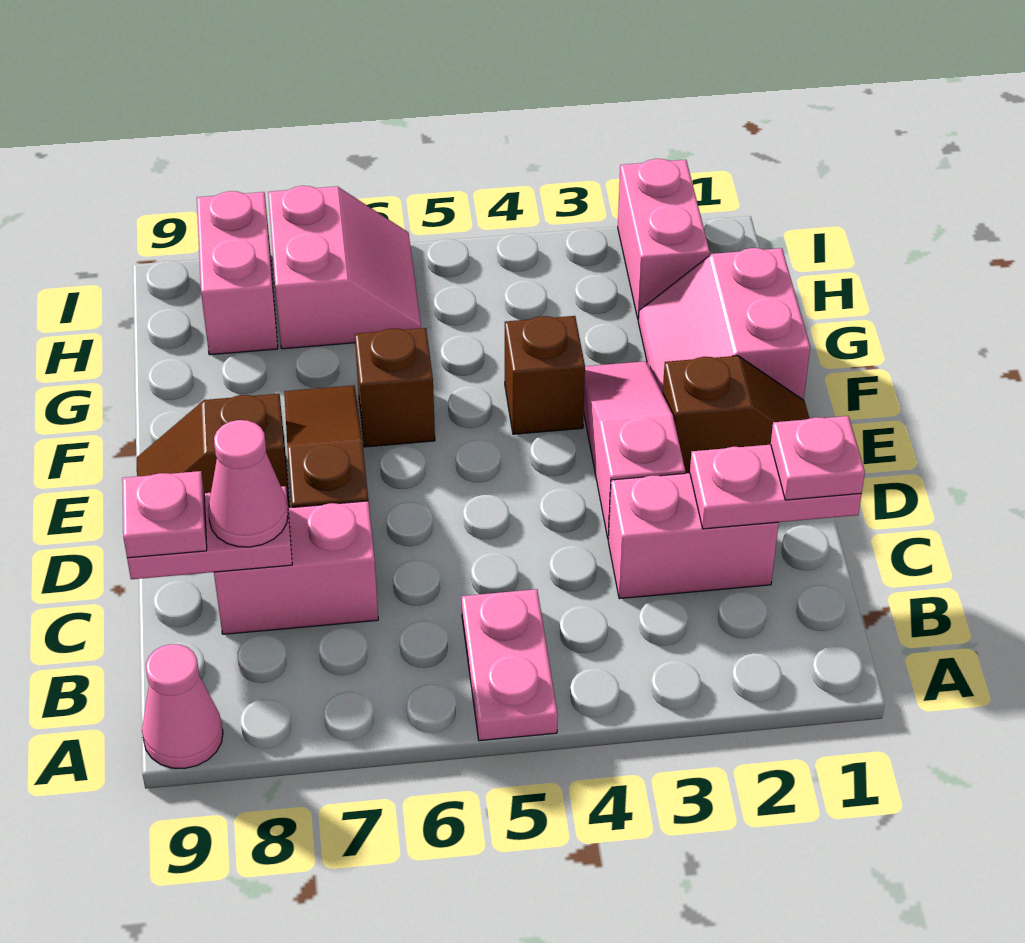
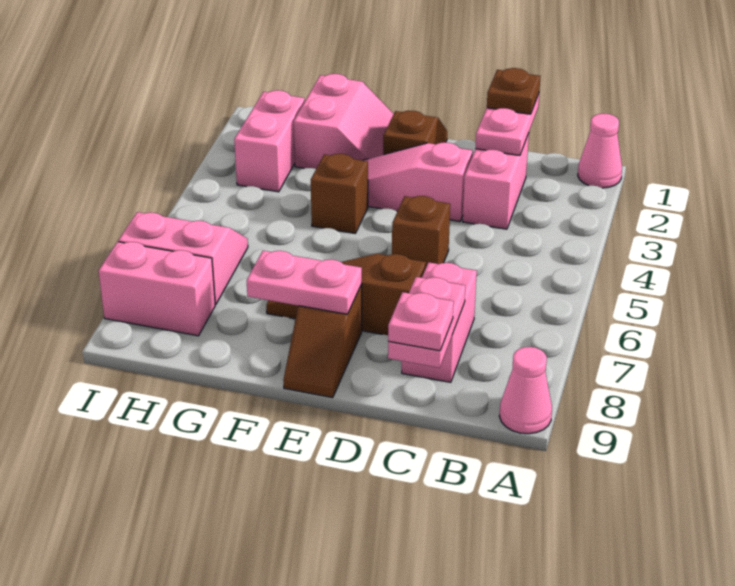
pink 1x2 plate [462,589,558,741] -> pink 1x2 plate moved to [247,251,362,314]
pink 1x1 plate [771,416,865,500] -> brown 1x1 plate [487,68,541,114]
pink 1x1 cone [208,420,288,547] -> pink 1x1 cone moved to [578,114,622,188]
pink 2x2 slope [638,248,810,400] -> pink 2x2 slope turned to [294,74,394,169]
brown 1x1 brick [355,328,435,447] -> brown 1x1 brick moved to [392,196,450,267]
pink 1x2 brick [618,159,710,319] -> pink 1x2 brick turned to [234,90,305,192]

